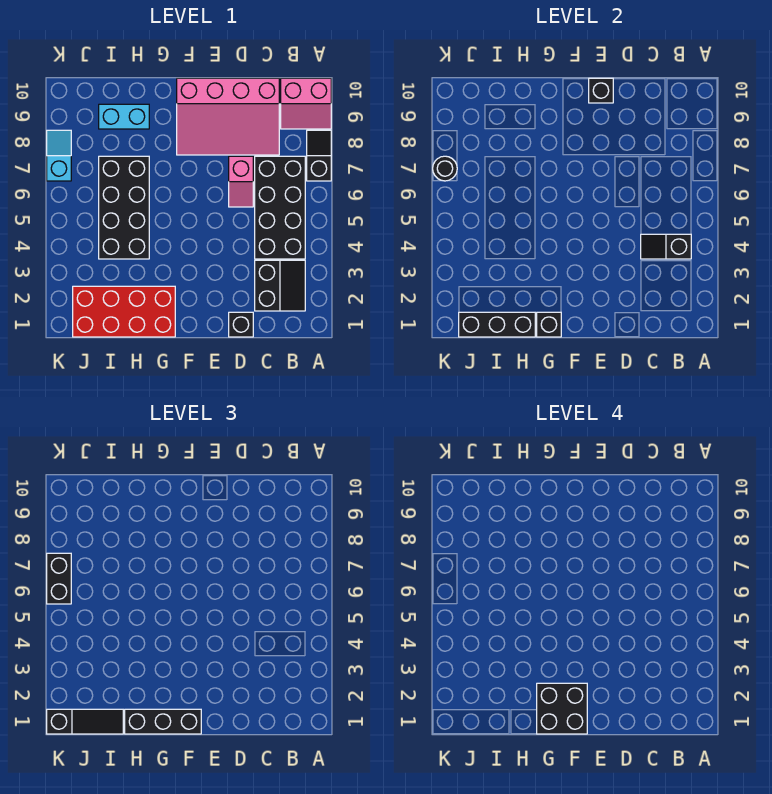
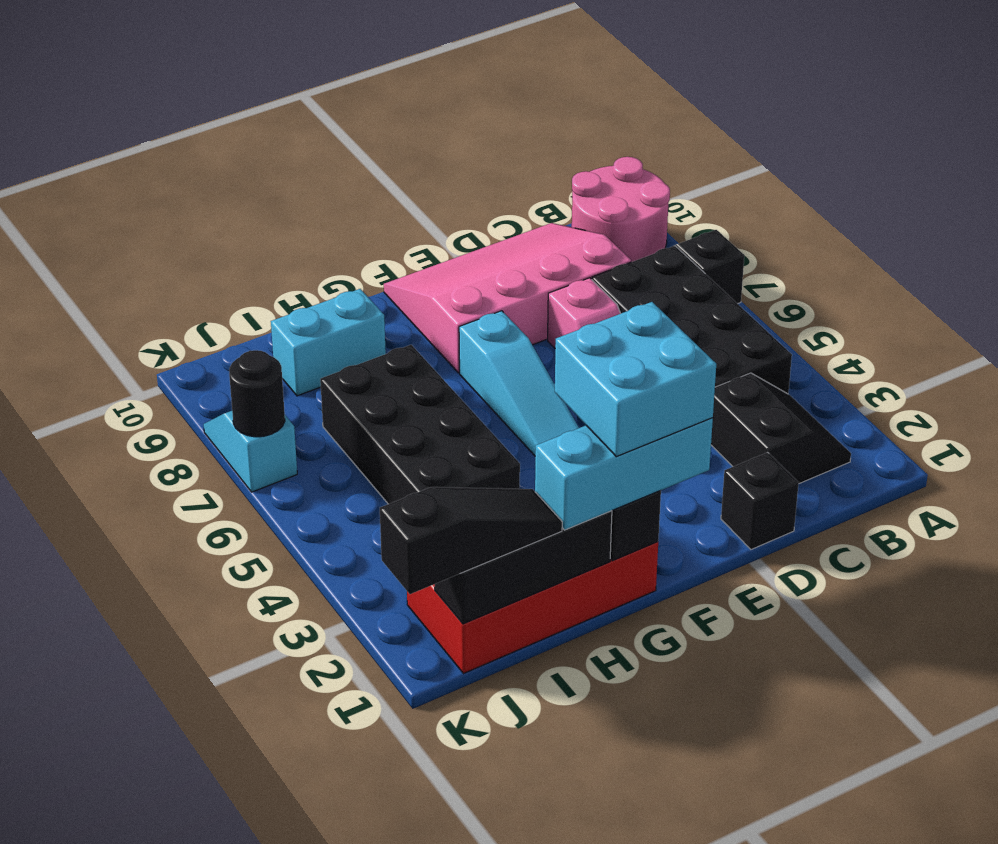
pink 2x2 slope [281,78,331,129] -> pink 2x2 round brick [572,157,670,262]
black 1x2 slope [641,234,691,259] -> none
pink 3x4 slope [177,78,279,155] -> pink 3x4 slope turned to [384,223,631,373]
black 1x1 brick [589,78,613,103] -> none
black 1x3 brick [125,709,201,734] -> cyan 1x3 brick [535,418,713,530]
black 2x2 brick [537,683,587,734] -> cyan 2x2 brick [555,302,716,457]
none -> cyan 1x3 slope [459,311,579,456]
black 1x2 brick [47,553,71,604] -> none

